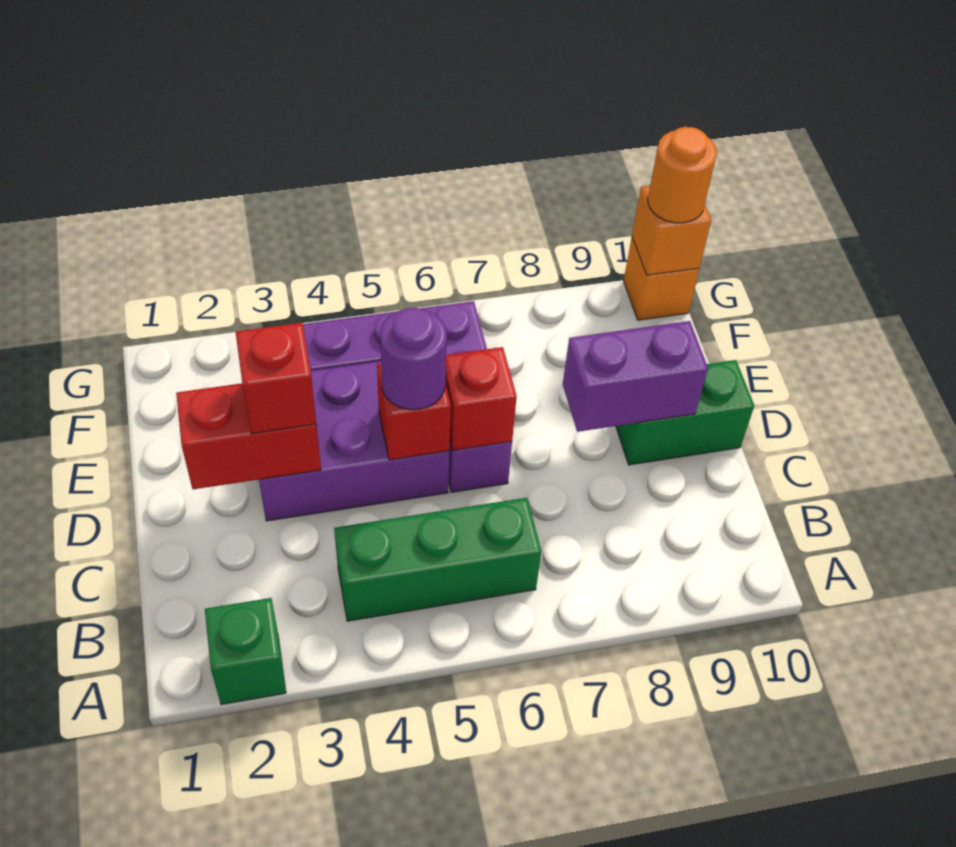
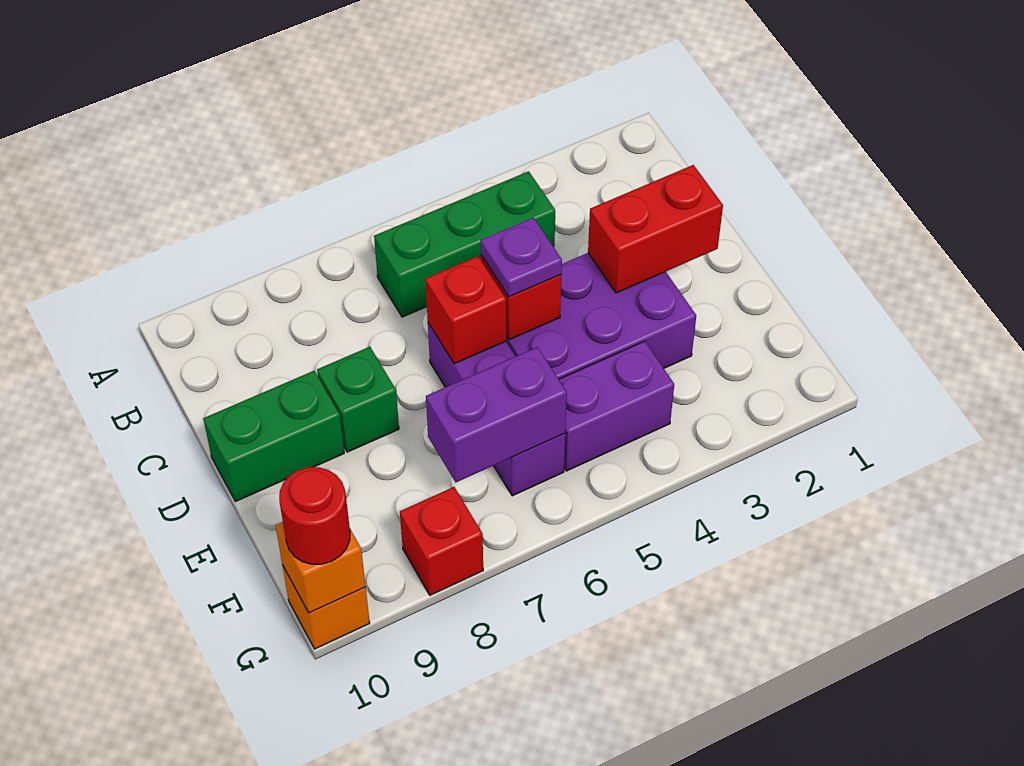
green 1x1 brick [205,598,286,705] -> green 1x1 brick moved to [317,347,399,452]
red 1x1 brick [236,323,316,434] -> red 1x1 brick moved to [400,487,483,595]
purple 1x1 round brick [380,308,447,410] -> purple 1x1 plate [481,218,562,297]
purple 1x2 brick [563,321,708,432] -> purple 1x2 brick moved to [426,347,567,482]
orange 1x1 round brick [648,127,717,223] -> red 1x1 round brick [279,467,350,564]

